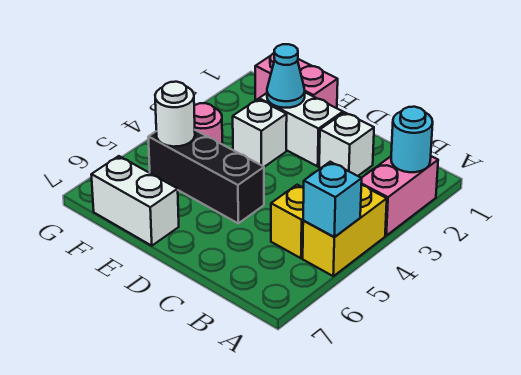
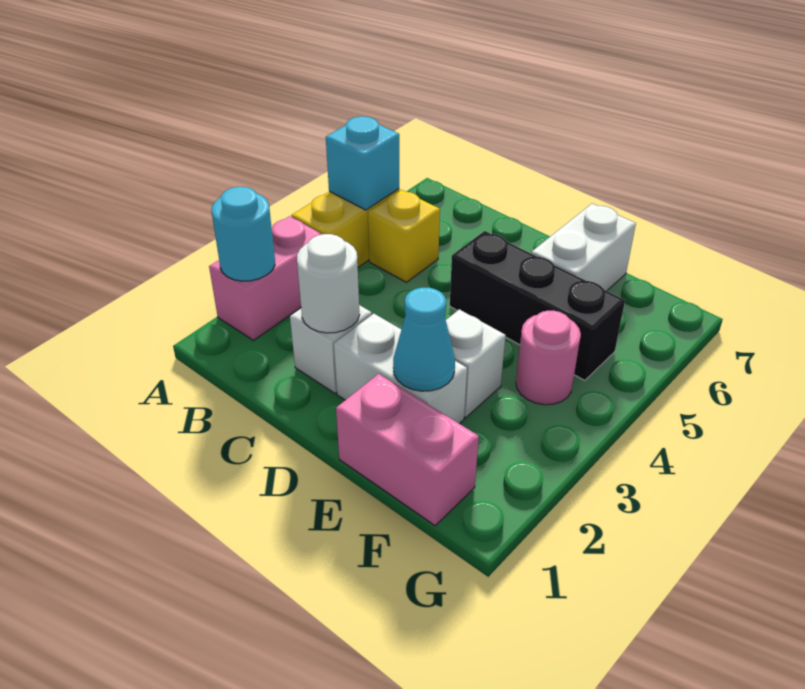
white 1x2 brick [91,156,179,246] -> white 1x2 brick turned to [531,204,636,291]
white 1x1 round brick [155,82,195,147] -> white 1x1 round brick moved to [297,234,360,333]

